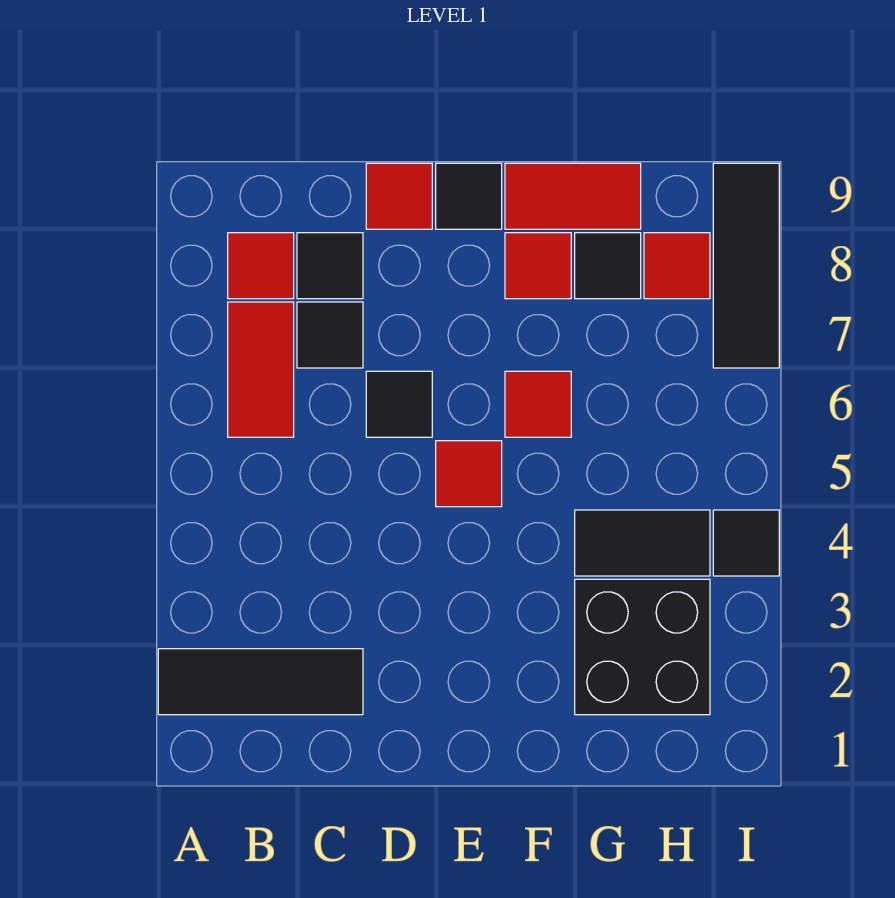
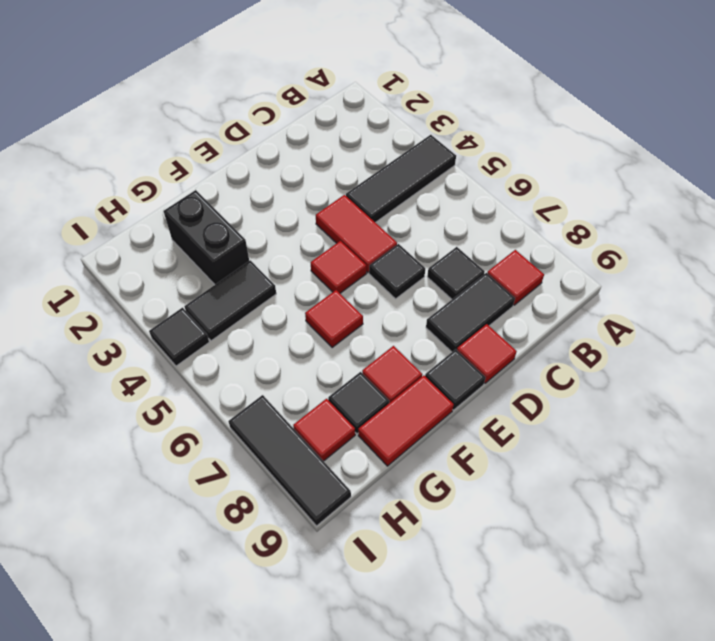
black 1x3 tile [158,649,363,715] -> black 1x3 tile moved to [346,135,456,223]
red 1x2 tile [228,302,294,437] -> red 1x2 tile moved to [316,195,397,273]
black 1x1 tile [297,233,363,299] -> black 1x2 tile [426,273,515,352]
black 2x2 brick [575,579,710,715] -> black 1x2 brick [163,190,249,285]

